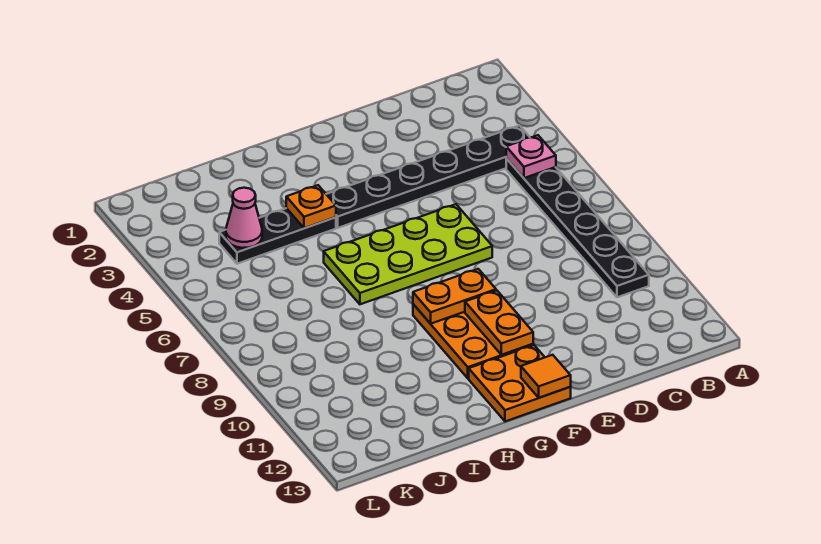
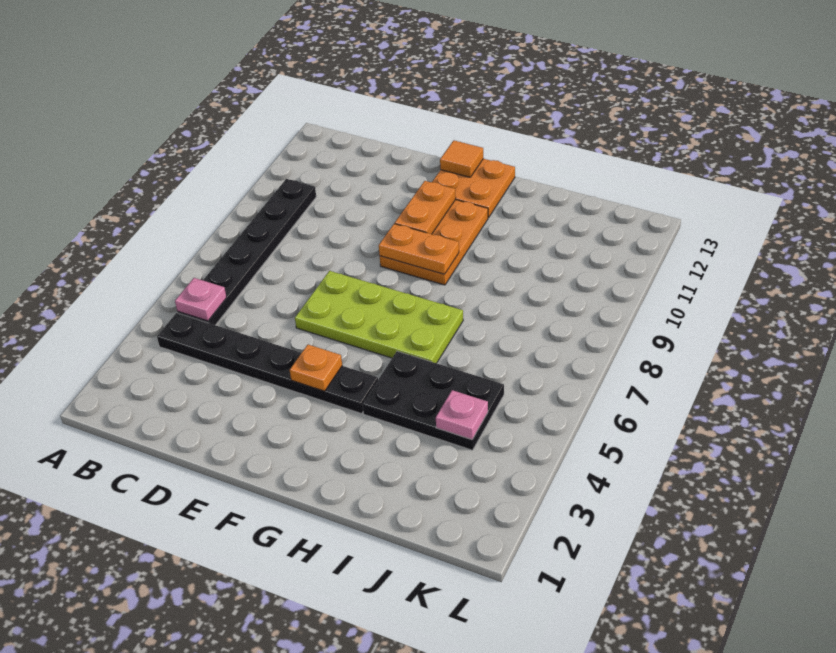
black 1x3 plate [219,208,336,264] -> black 2x3 plate [362,351,504,450]
orange 1x1 plate [286,185,336,228] -> orange 1x1 plate moved to [290,345,342,391]
pink 1x1 cone [226,188,262,248] -> pink 1x1 plate [436,390,488,440]

